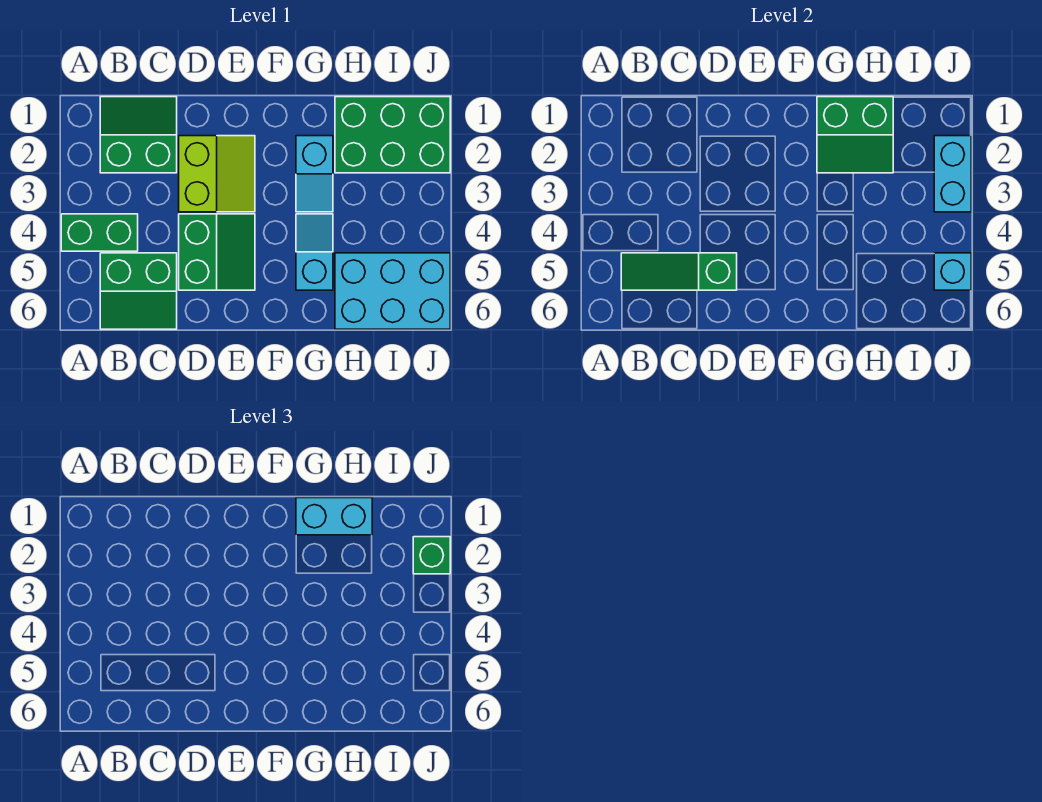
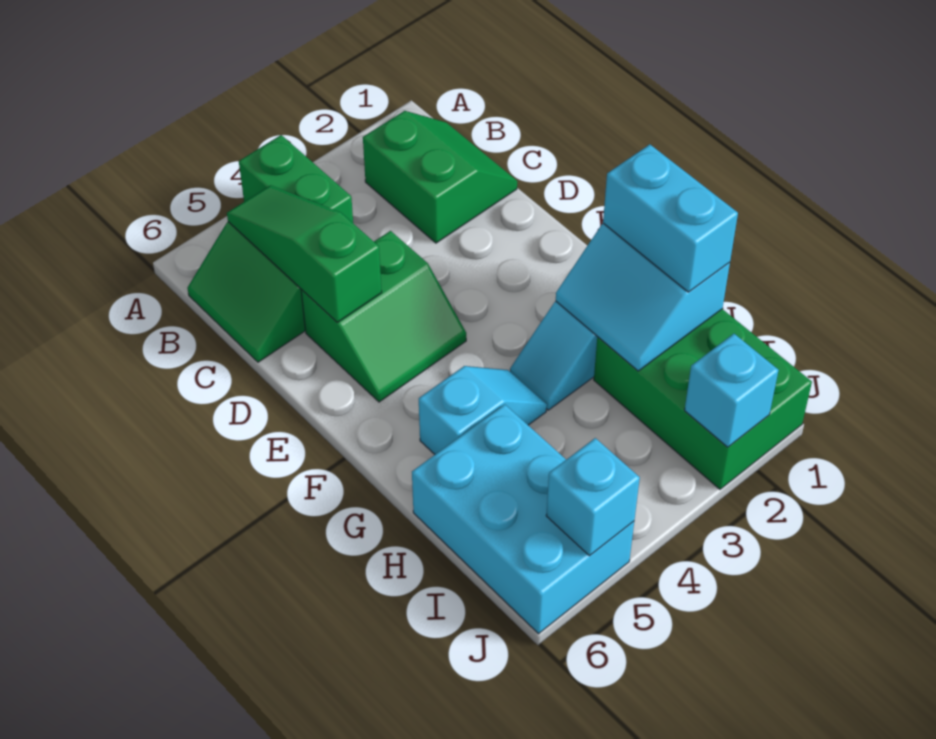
lime 2x2 slope [179,136,255,212] -> none
green 2x2 slope [817,97,893,173] -> cyan 2x2 slope [556,223,730,371]
cyan 1x2 brick [934,136,971,212] -> cyan 1x1 brick [685,334,779,447]
green 1x1 brick [413,537,450,574] -> none

